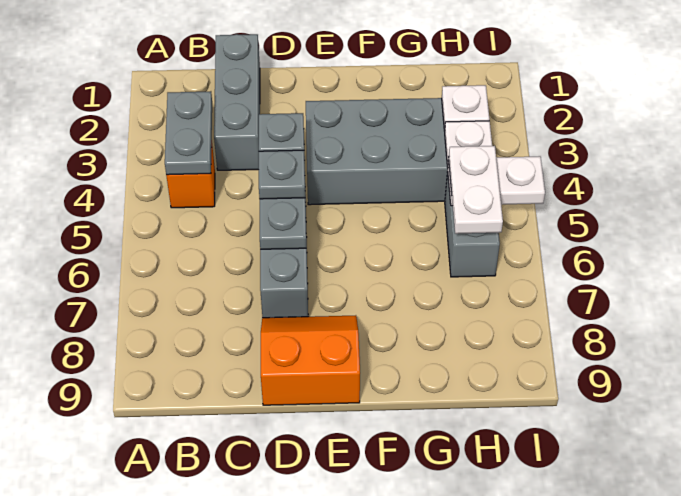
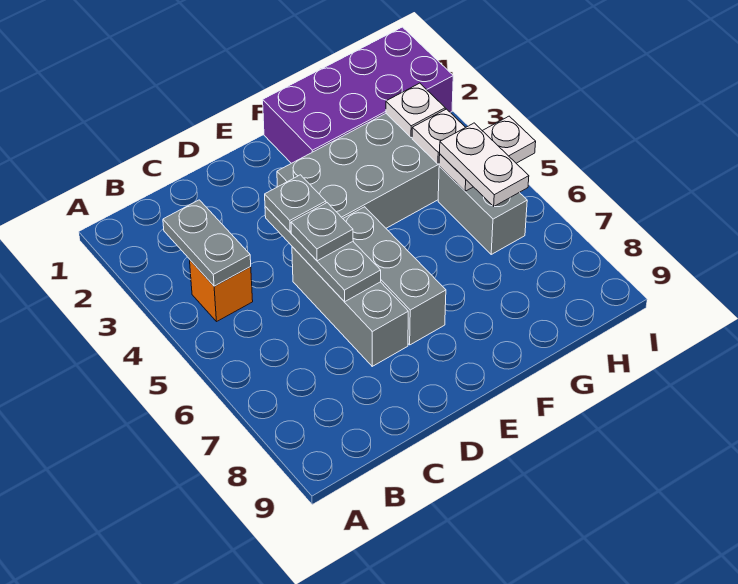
grey 1x3 brick [214,34,260,170] -> grey 1x3 brick moved to [343,207,446,345]
orange 2x2 slope [261,315,360,405] -> none
none -> purple 2x4 brick [263,27,453,163]

